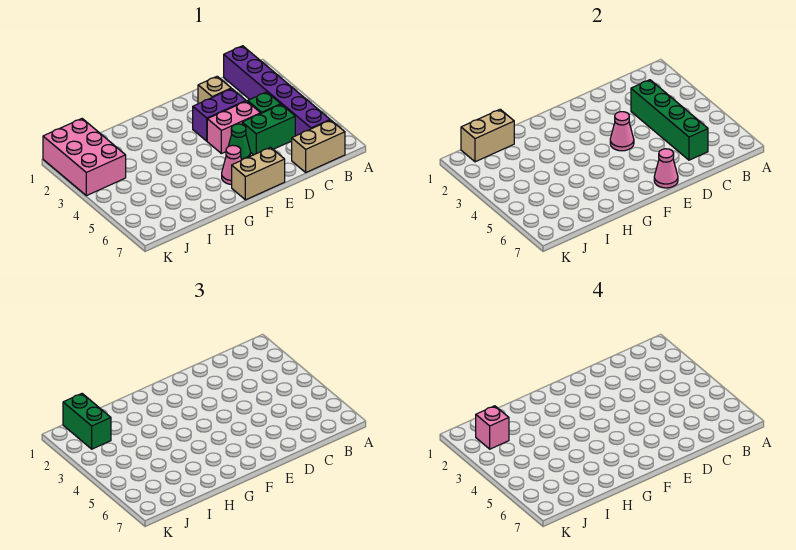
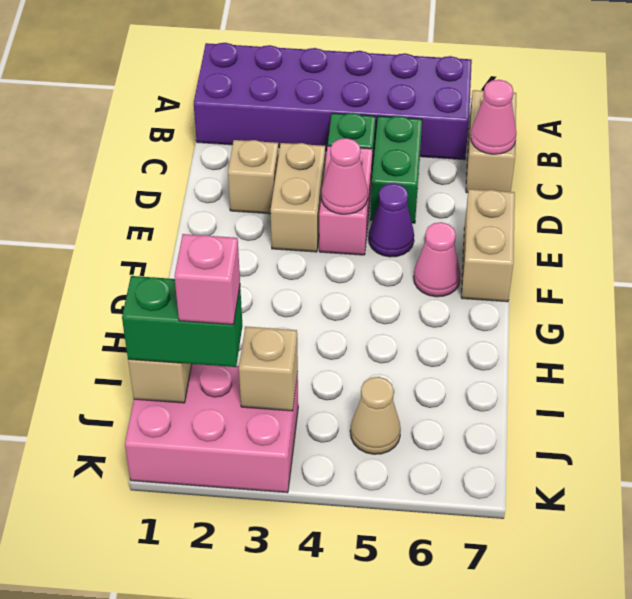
purple 1x6 brick [224,46,330,136] -> purple 2x6 brick [194,43,472,160]
green 1x4 brick [631,80,708,160] -> none
purple 1x2 brick [193,89,246,141] -> tan 1x2 brick [271,143,325,252]
green 1x1 cone [228,124,251,160] -> purple 1x1 cone [369,183,414,257]
pink 1x1 cone [654,149,678,188] -> pink 1x1 cone moved to [471,80,516,154]
none -> tan 1x1 brick [239,326,298,411]
none -> tan 1x1 cone [350,377,401,454]

